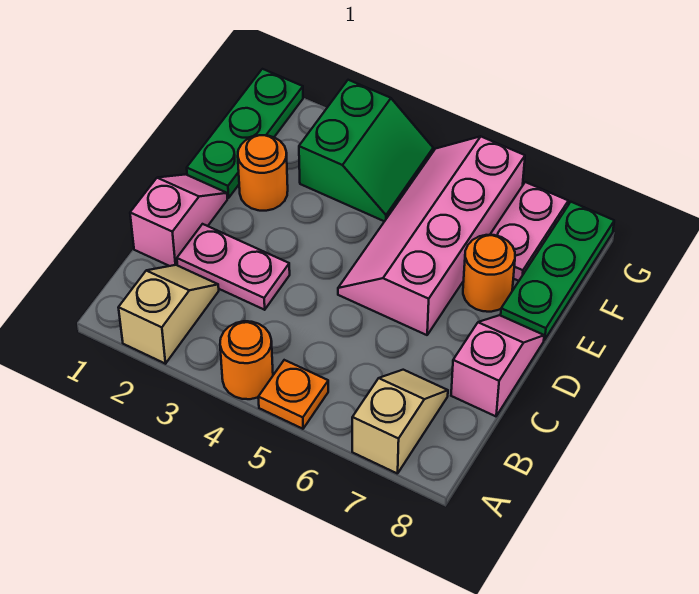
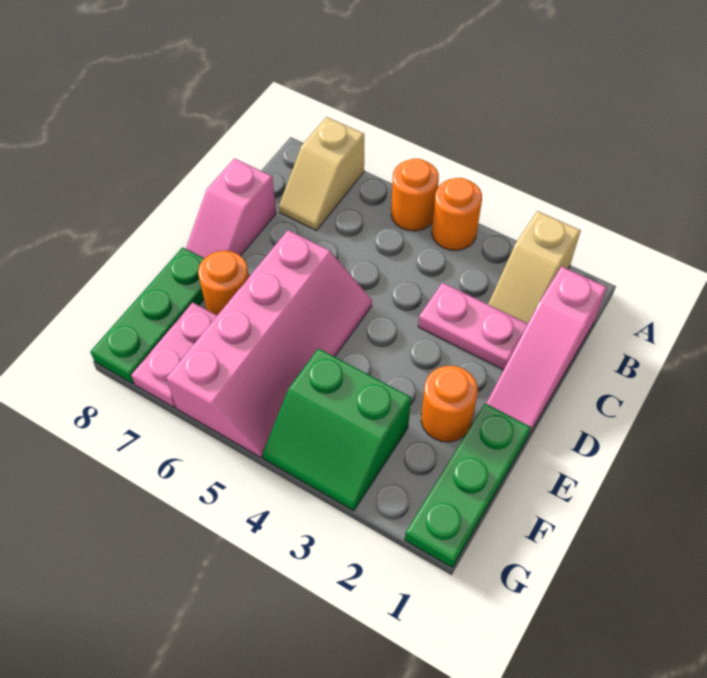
orange 1x1 plate [258,360,328,429] -> orange 1x1 round brick [391,159,439,231]
pink 1x2 slope [130,174,227,266] -> pink 1x3 slope [486,266,607,434]
green 2x2 slope [299,80,433,221] -> green 2x2 slope turned to [263,349,411,511]

